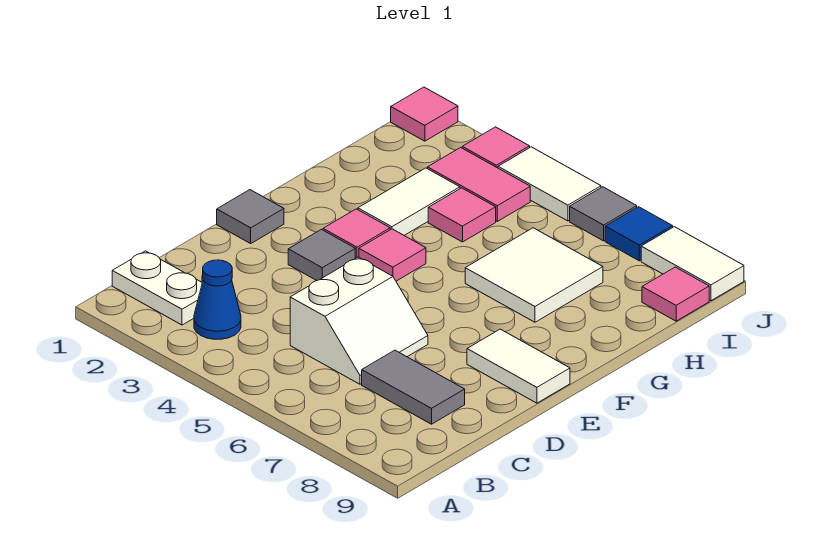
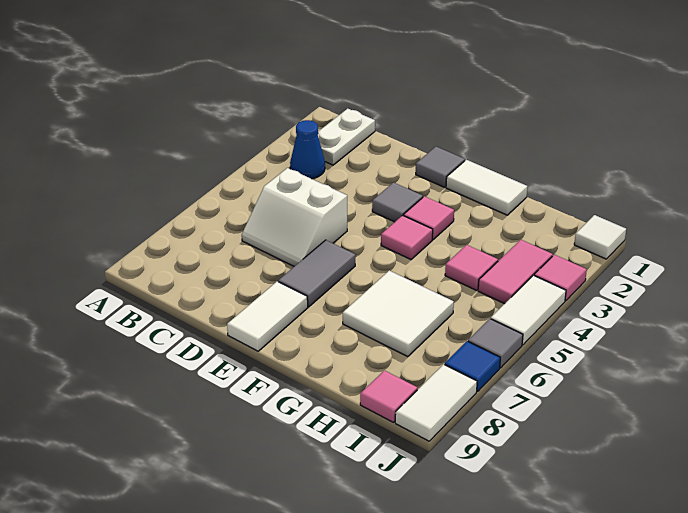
grey 1x2 tile [362,350,465,424] -> grey 1x2 tile moved to [278,240,356,307]
white 1x2 tile [358,168,460,235] -> white 1x2 tile moved to [446,160,527,215]
pink 1x1 tile [391,87,458,141] -> white 1x1 tile [574,215,626,259]

